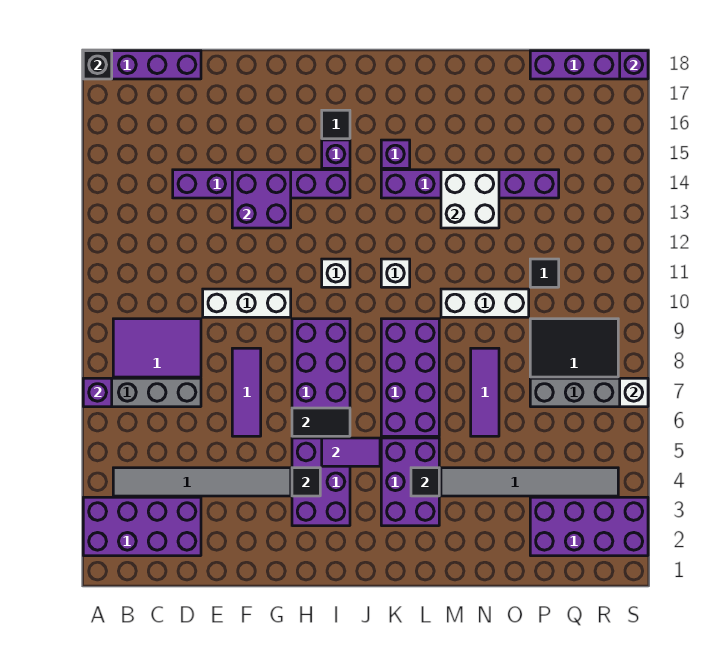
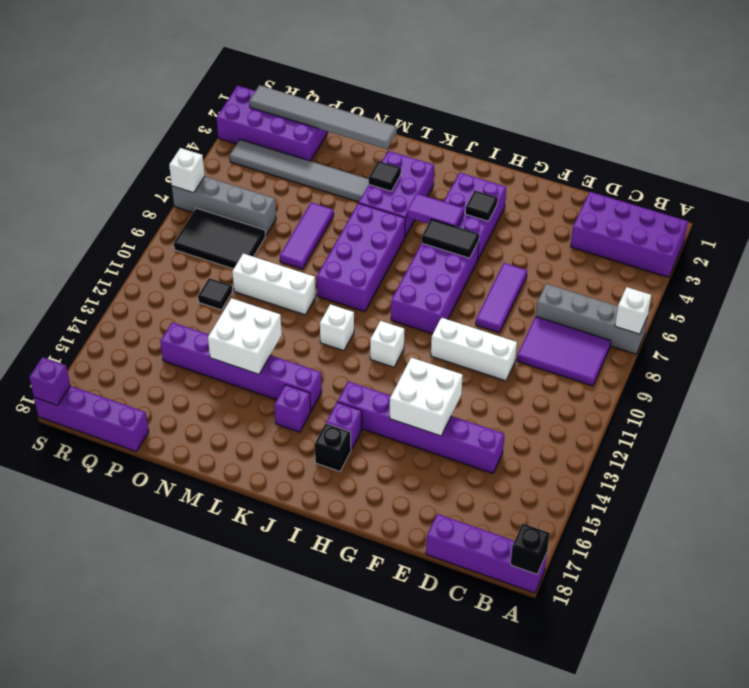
purple 1x1 brick [83,378,112,407] -> white 1x1 brick [615,287,651,334]
grey 1x6 tile [113,468,291,496] -> grey 1x6 tile moved to [249,85,397,149]
purple 2x2 brick [232,170,291,228] -> white 2x2 brick [390,358,463,436]
black 1x1 tile [322,110,350,139] -> black 1x1 brick [315,424,351,471]

